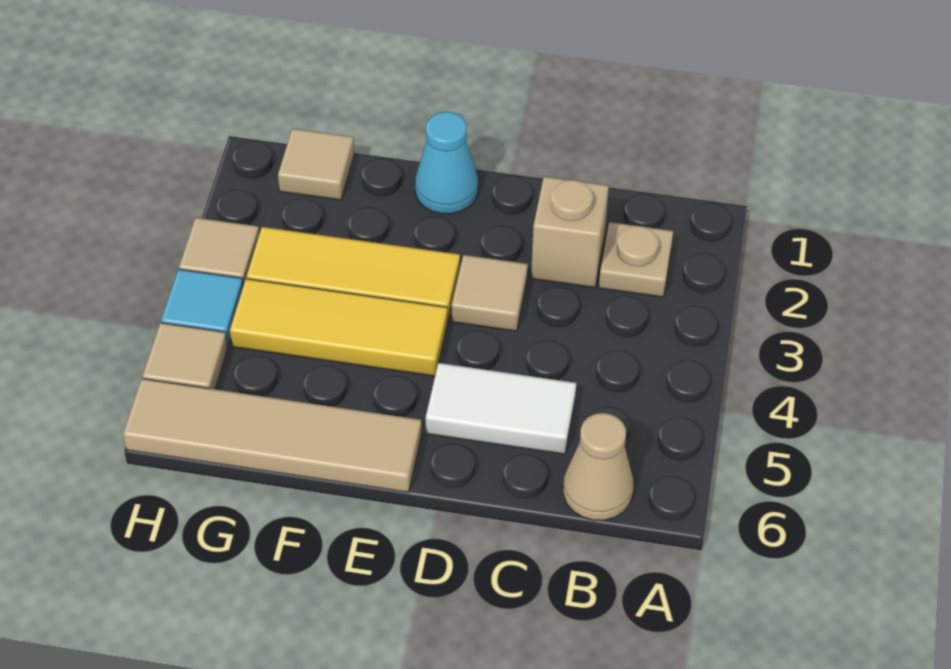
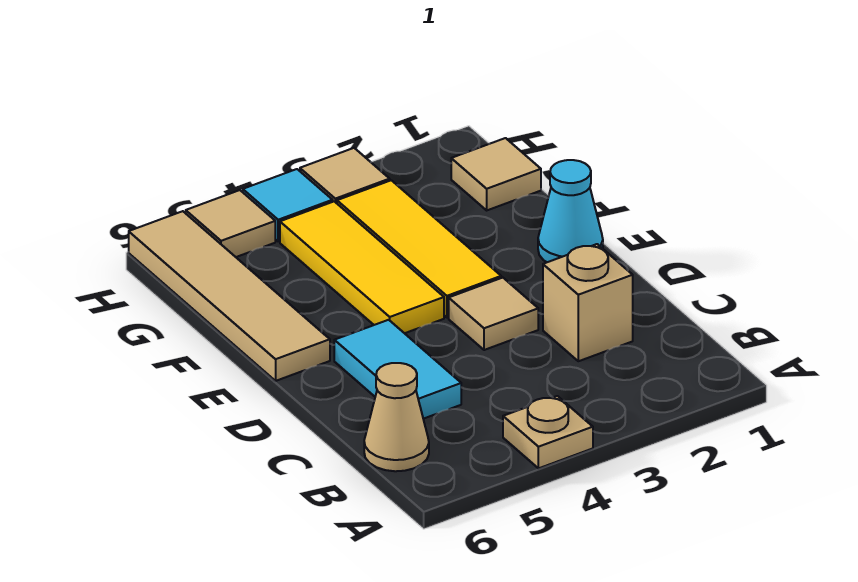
tan 1x1 plate [599,222,673,297] -> tan 1x1 plate moved to [503,396,593,468]
white 1x2 tile [426,363,576,454] -> cyan 1x2 tile [334,320,461,419]

